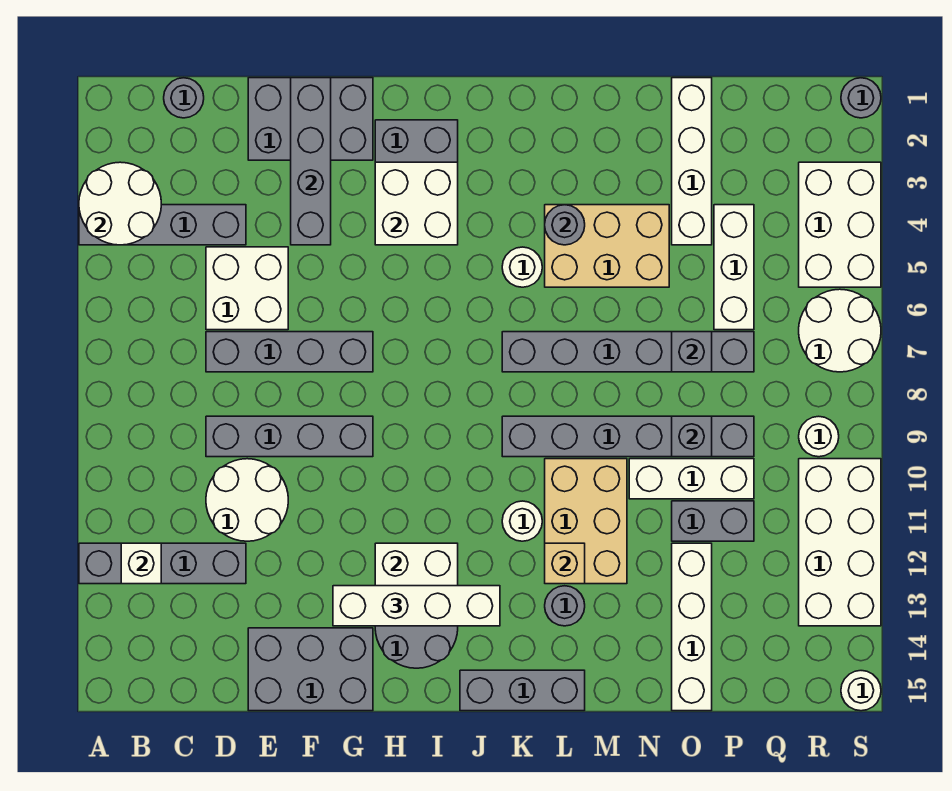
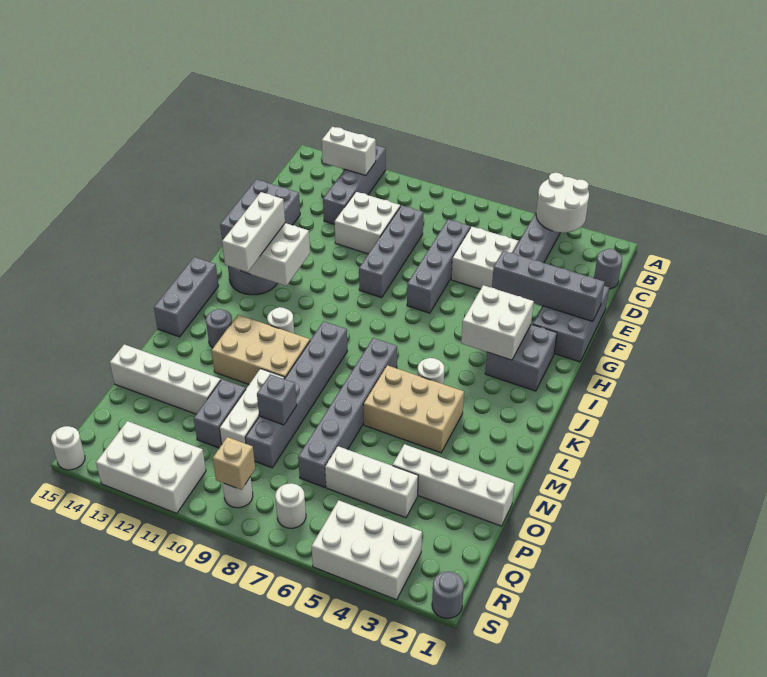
white 1x1 brick [121,543,161,584] -> white 1x2 brick [322,127,376,175]
white 2x2 round brick [206,459,288,541] -> white 2x2 brick [335,192,400,254]
white 1x4 brick [333,586,500,626] -> white 1x3 brick [222,192,285,272]
tan 2x3 brick [545,205,669,287] -> tan 2x3 brick turned to [363,365,464,453]
grey 1x1 round brick [545,205,585,245] -> none
tan 1x1 brick [545,543,585,584] -> tan 1x1 brick moved to [213,437,255,490]
grey 1x1 brick [672,332,712,372] -> none
white 2x2 round brick [799,289,881,372] -> white 1x1 round brick [275,483,306,528]
white 2x4 brick [799,459,881,626] -> white 2x3 brick [96,421,206,513]

